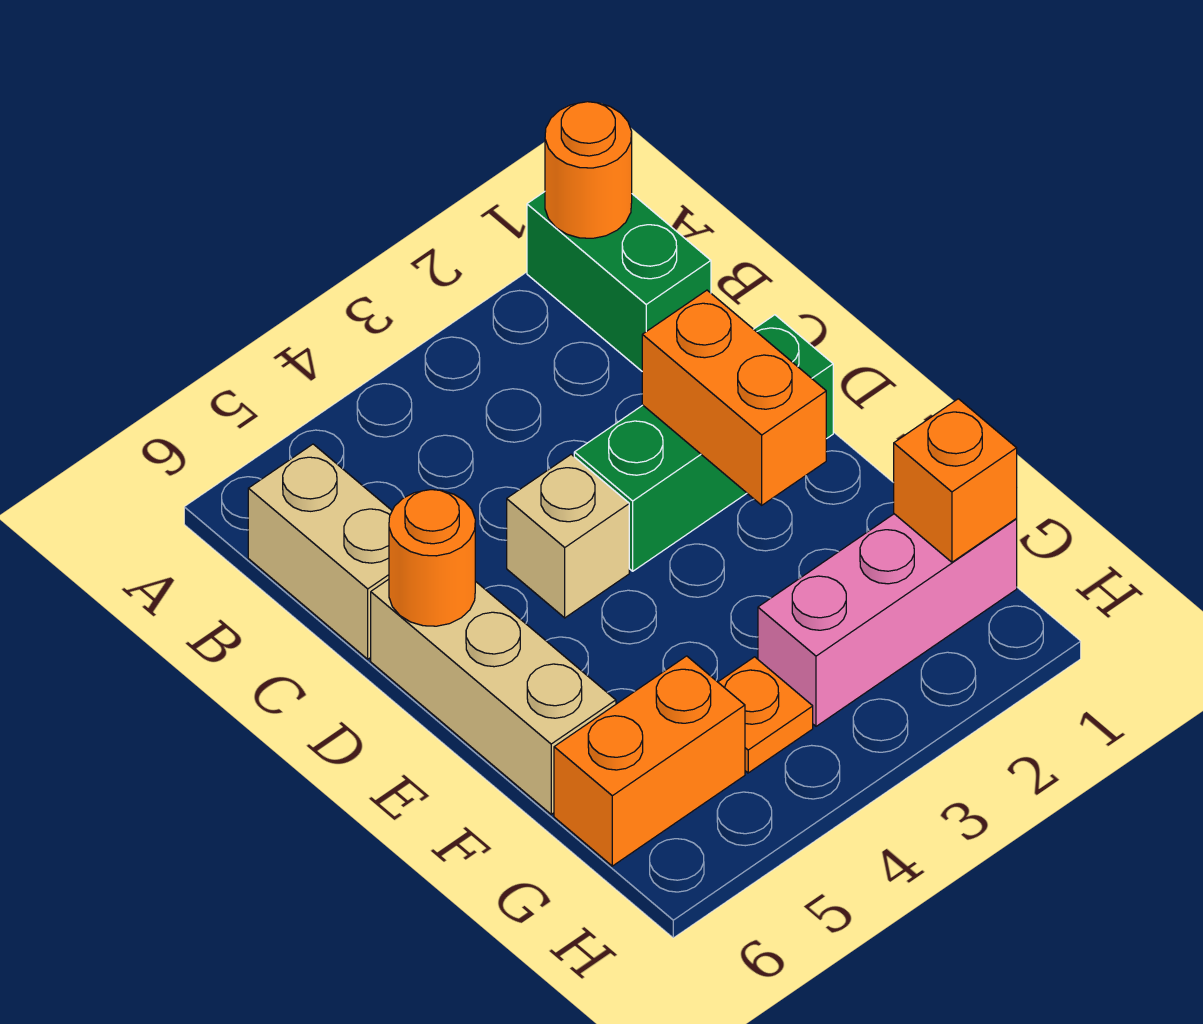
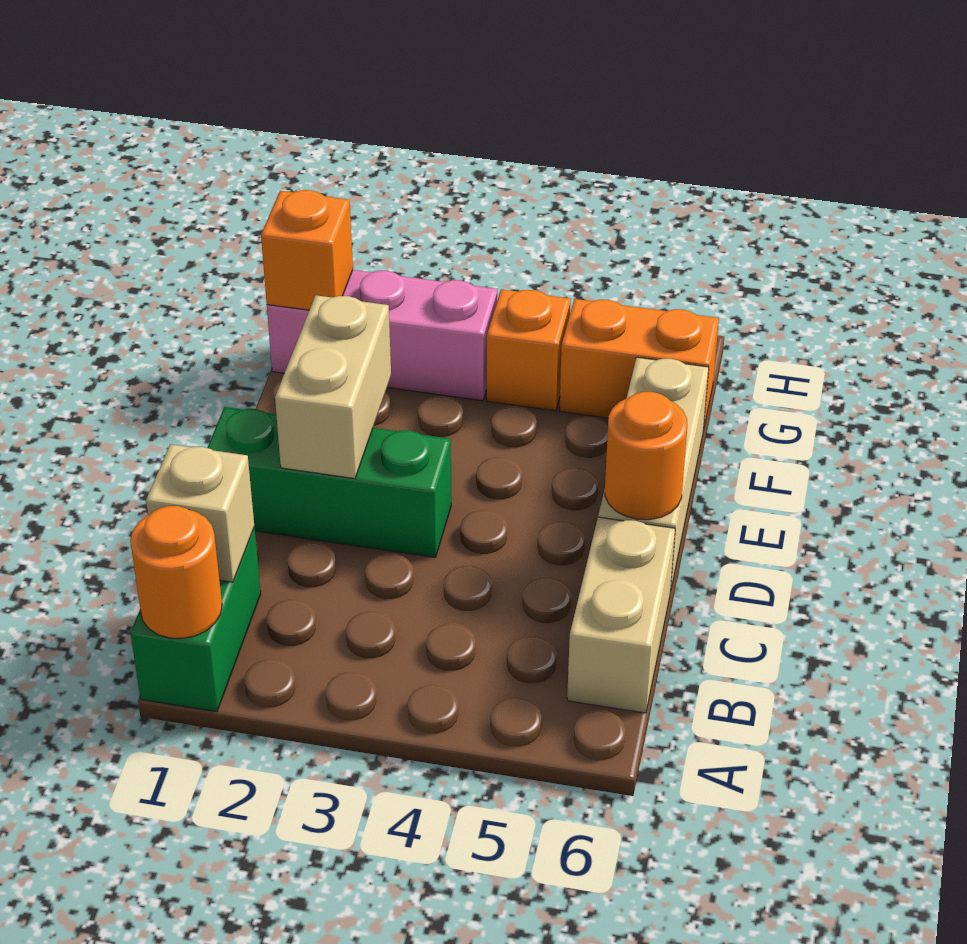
orange 1x2 brick [642,290,826,505] -> tan 1x2 brick [275,295,391,479]
tan 1x1 brick [507,454,629,618] -> tan 1x1 brick moved to [146,444,254,582]
orange 1x1 plate [718,657,813,773] -> orange 1x1 brick [487,289,571,411]

